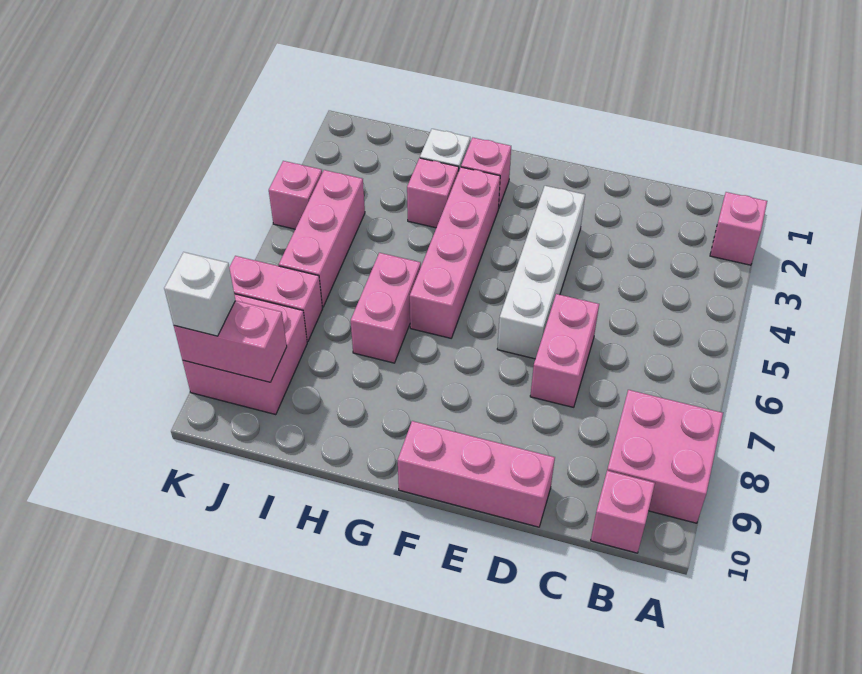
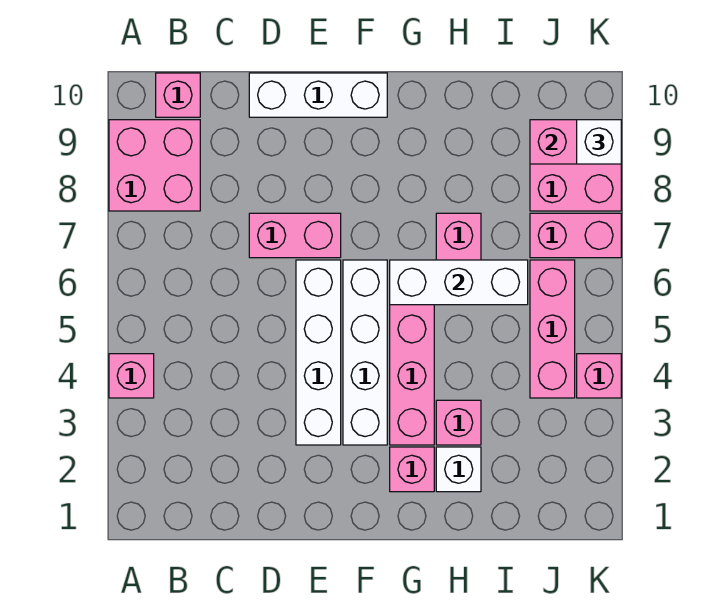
pink 1x1 brick [710,192,767,265] -> pink 1x1 brick moved to [109,354,154,398]
pink 1x2 brick [530,294,599,407] -> pink 1x2 brick turned to [249,213,341,258]
pink 1x3 brick [398,421,555,527] -> white 1x3 brick [249,73,387,117]
none -> white 1x4 brick [343,260,387,445]
none -> white 1x3 brick [390,260,528,305]

